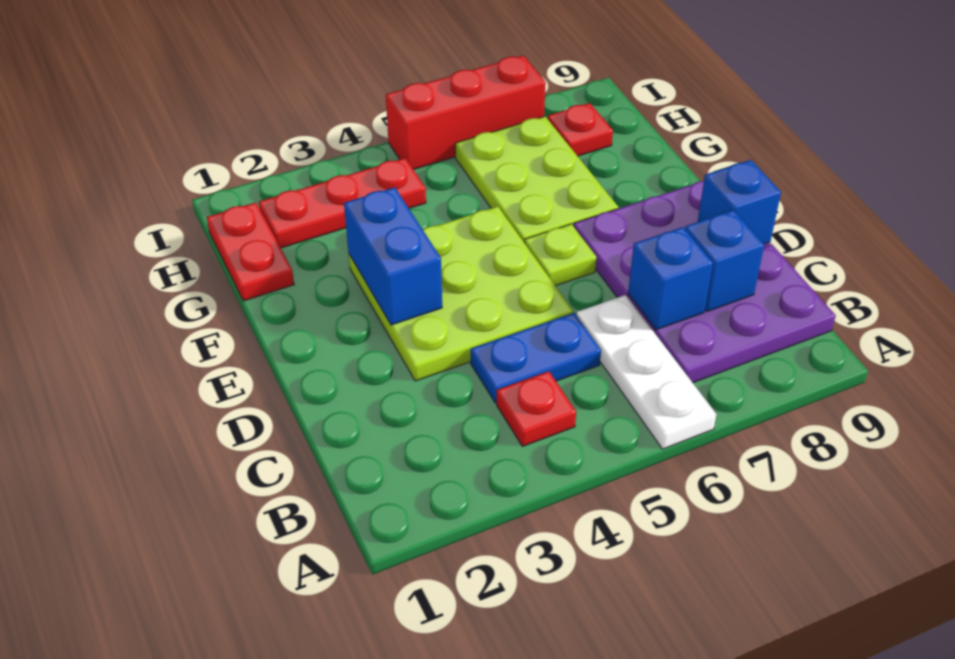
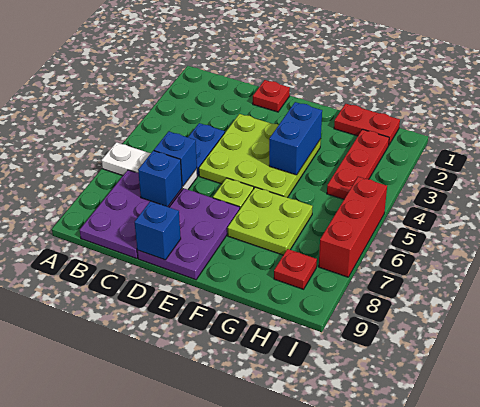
red 1x1 plate [497,371,576,446] -> red 1x1 plate moved to [253,80,290,112]
blue 1x1 brick [685,210,764,311] -> blue 1x1 brick moved to [154,131,197,187]
blue 1x2 brick [344,187,442,325] -> blue 1x2 brick turned to [269,102,322,175]
lime 2x3 plate [455,116,618,242] -> lime 2x2 plate [228,187,313,255]

